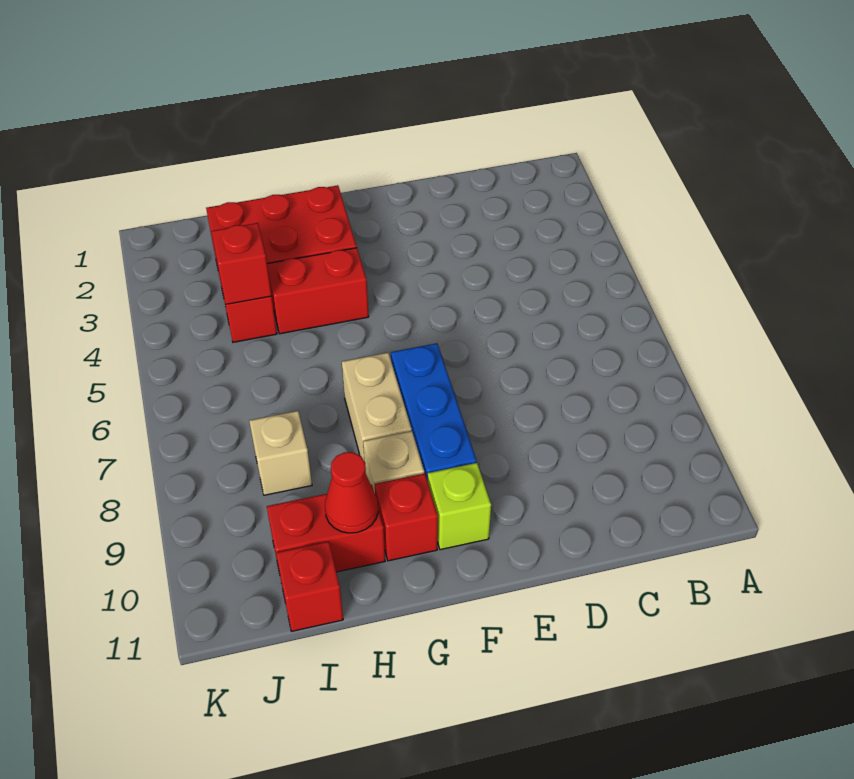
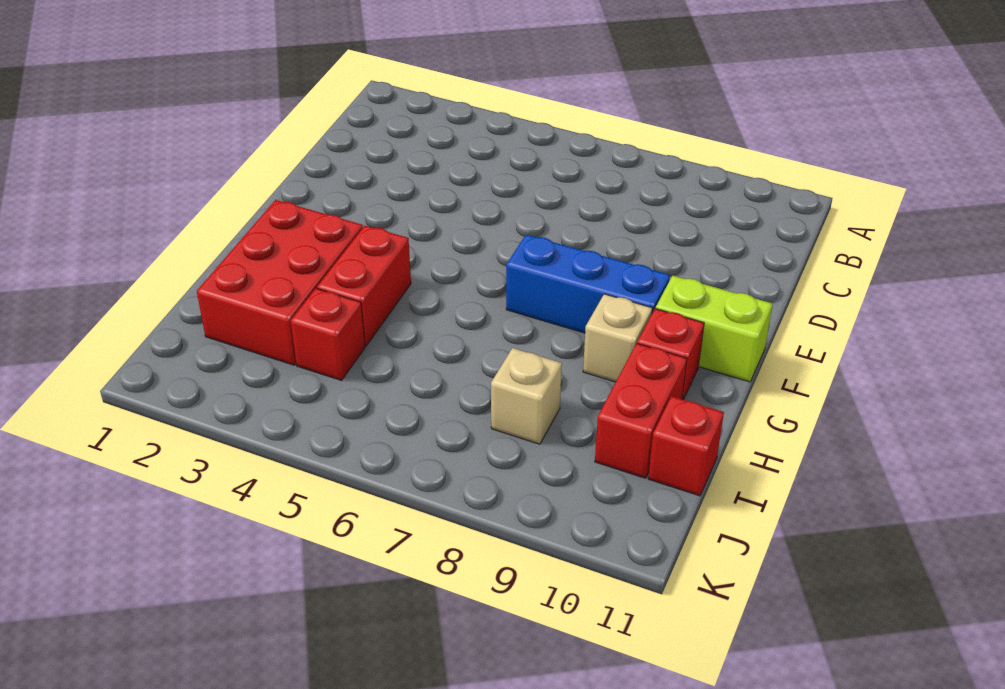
lime 1x1 brick [428,463,491,550] -> lime 1x2 brick [656,276,773,382]
tan 1x2 brick [342,353,412,460] -> none
red 1x1 cone [325,452,378,533] -> none
red 1x1 brick [212,223,272,304] -> none

